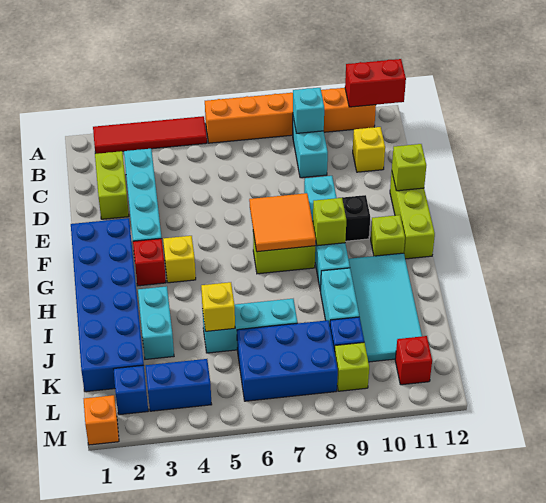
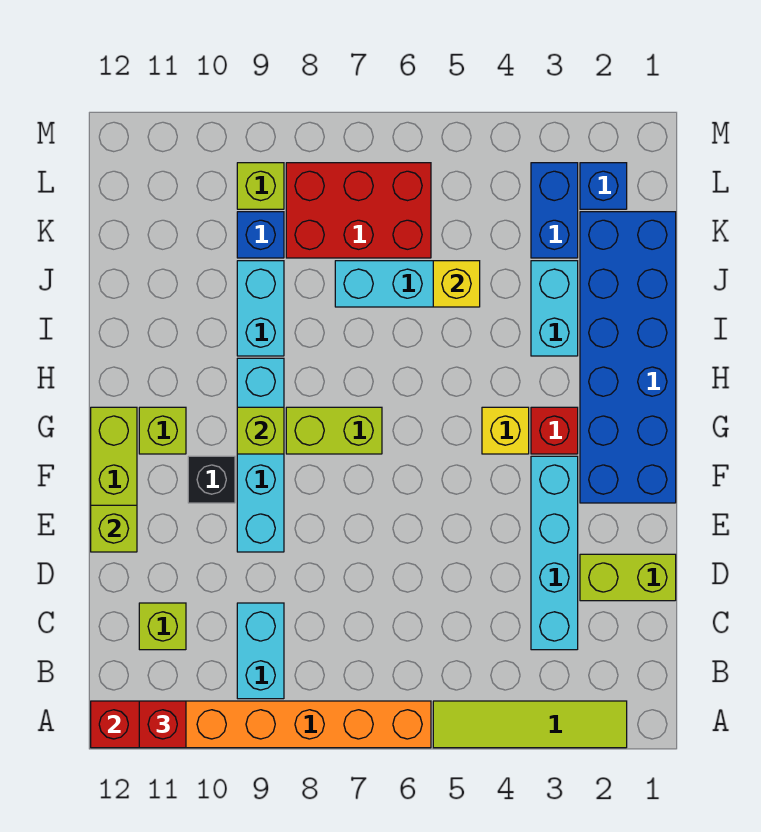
red 1x4 tile [93,116,207,154] -> lime 1x4 tile [433,701,627,748]
cyan 1x1 brick [293,88,324,133] -> none
lime 1x2 brick [95,151,129,219] -> lime 1x2 brick turned to [580,554,676,601]
yellow 1x1 brick [353,127,385,172] -> lime 1x1 brick [139,603,186,650]
orange 2x2 tile [249,193,316,252] -> none
cyan 2x4 tile [349,253,422,362] -> none
blue 2x3 brick [237,320,338,401] -> red 2x3 brick [286,163,431,258]
blue 1x2 brick [145,359,212,411] -> blue 1x2 brick turned to [531,163,578,258]
red 1x1 brick [395,336,432,385] -> red 1x1 brick moved to [139,701,186,748]
orange 1x1 brick [84,395,119,445] -> none

